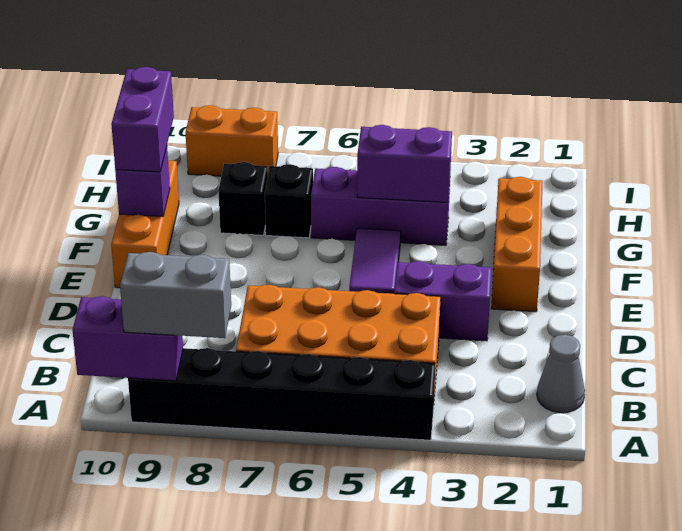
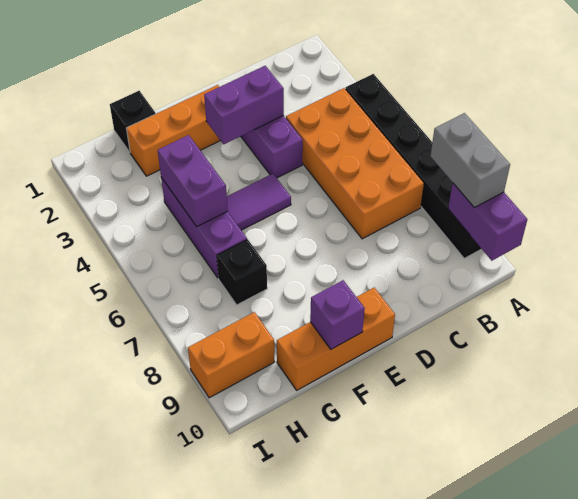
grey 1x1 cone [537,335,585,413] -> none
purple 1x2 brick [111,67,174,172] -> purple 1x2 brick moved to [204,66,284,144]
black 1x1 brick [218,162,268,235] -> black 1x1 brick moved to [110,91,156,152]
orange 1x2 brick [185,105,278,176] -> orange 1x2 brick turned to [188,312,274,398]

